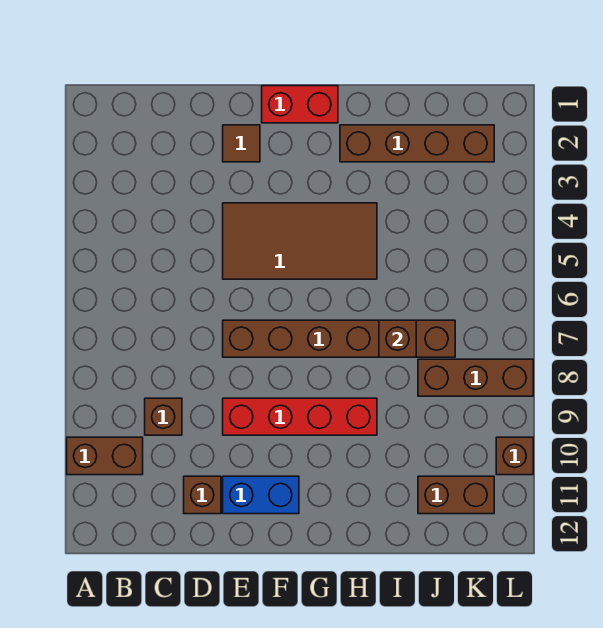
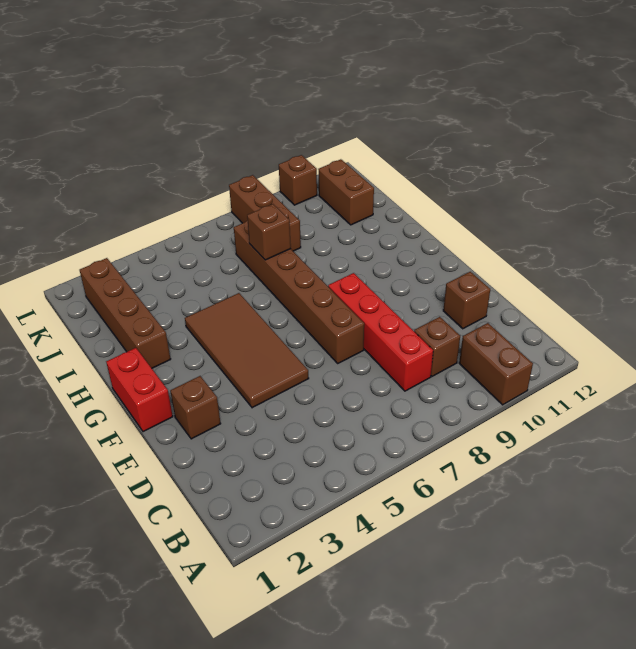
brown 1x1 tile [223,125,260,162] -> brown 1x1 brick [170,376,221,439]
red 1x4 brick [223,398,377,435] -> red 1x4 brick moved to [328,273,433,391]
blue 1x2 brick [223,476,299,514] -> none

